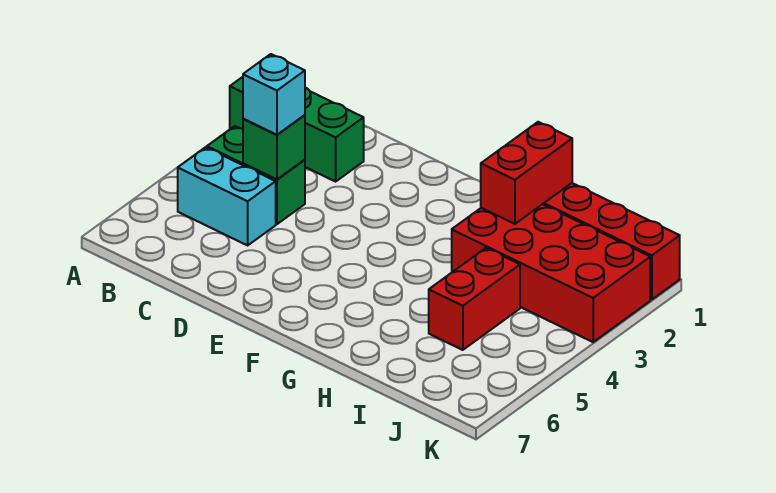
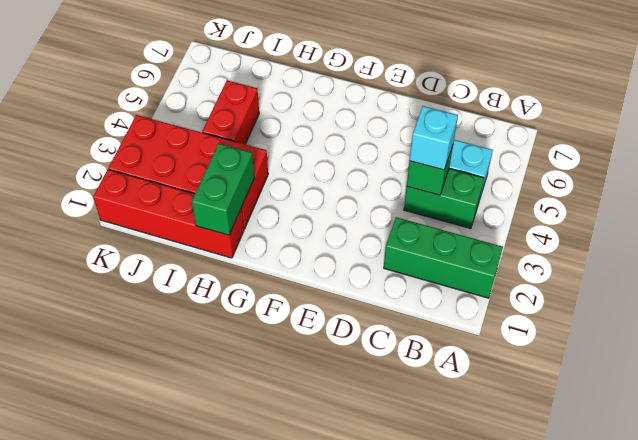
red 1x2 brick [481,122,572,224] -> green 1x2 brick [192,144,254,235]

